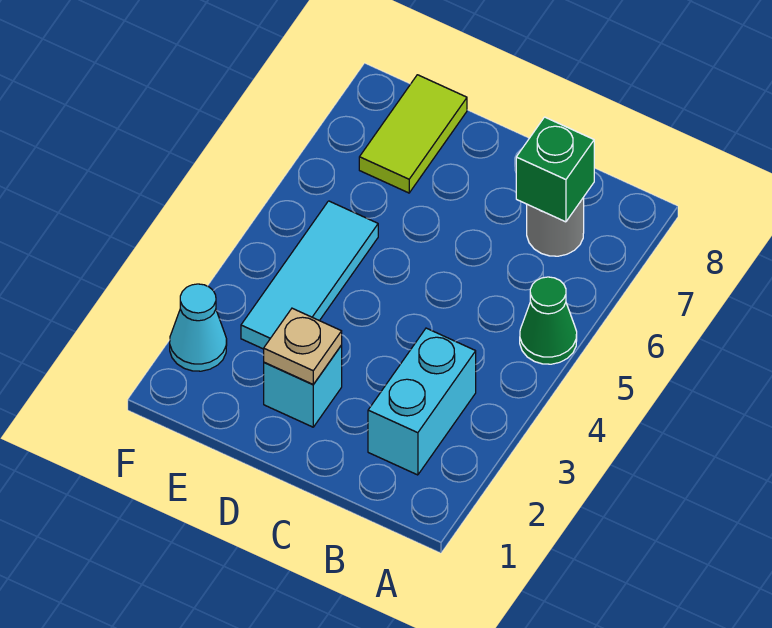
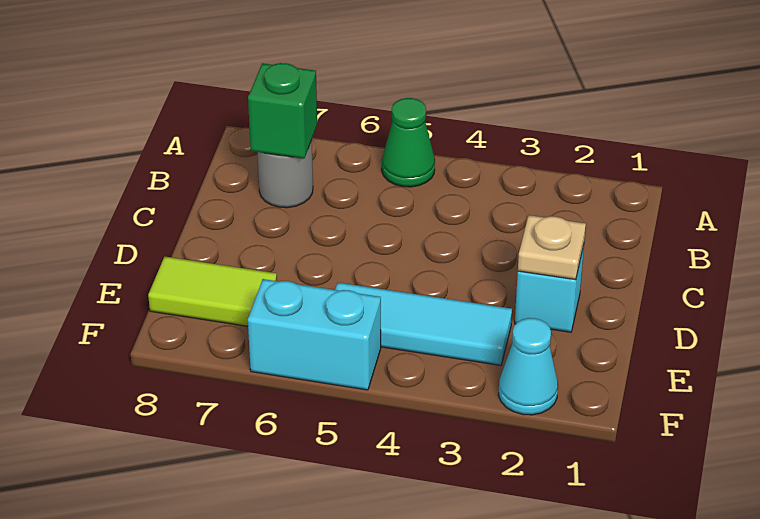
cyan 1x2 brick [368,328,476,475] -> cyan 1x2 brick moved to [248,279,381,390]

